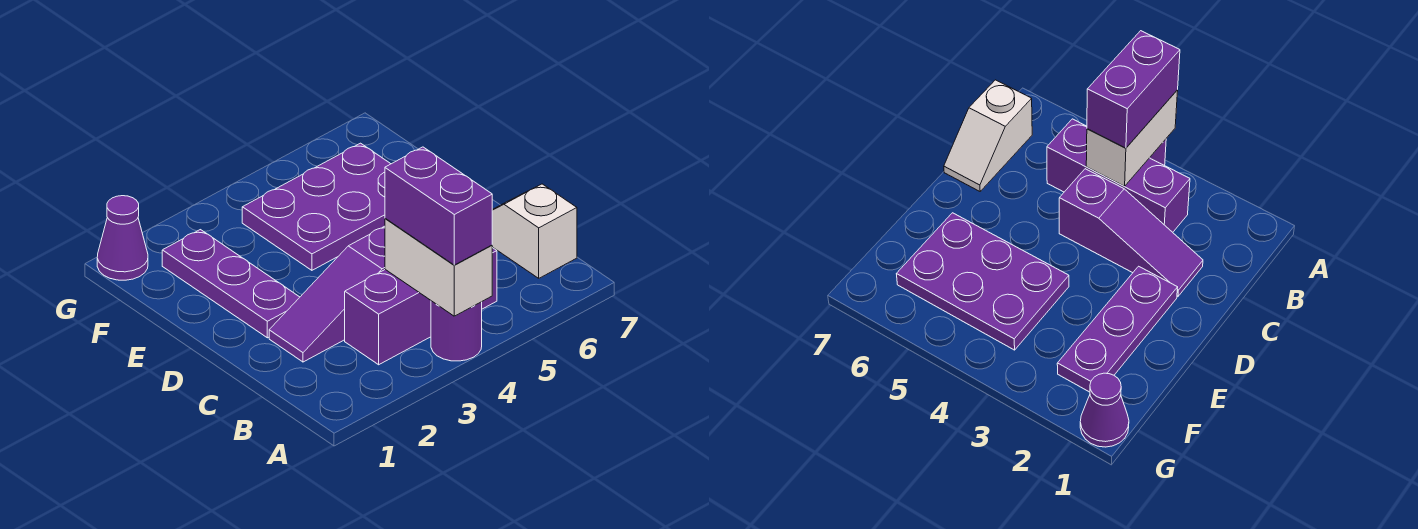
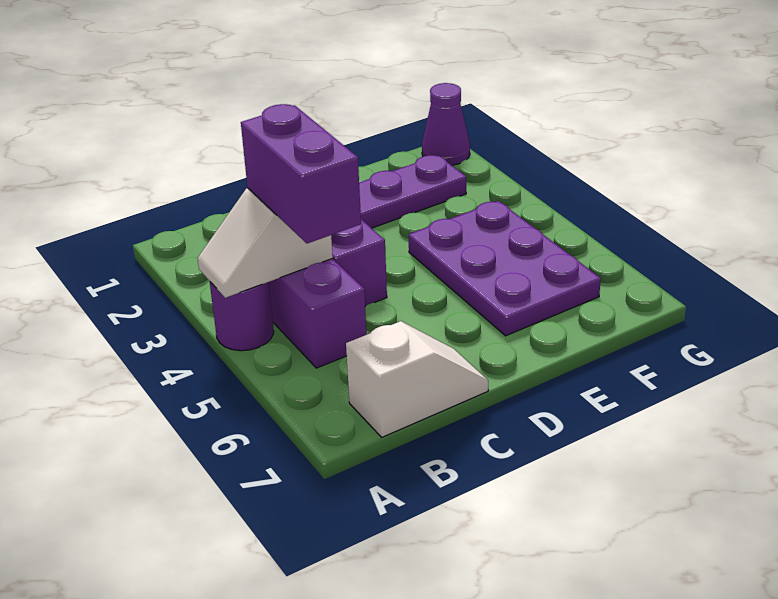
white 1x2 brick [385,218,492,316] -> white 1x2 slope [198,188,333,298]
purple 1x2 brick [385,147,492,265] -> purple 1x2 brick turned to [241,104,361,244]

